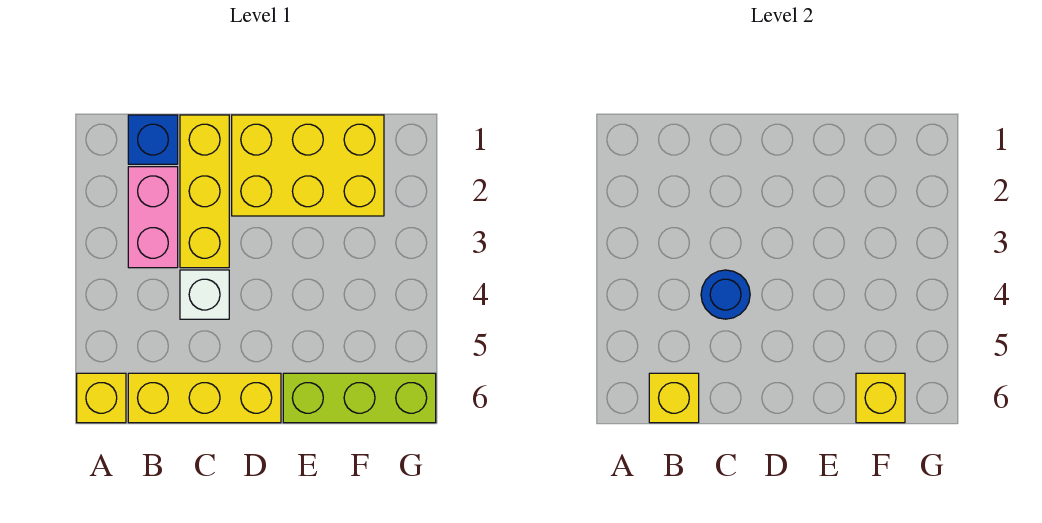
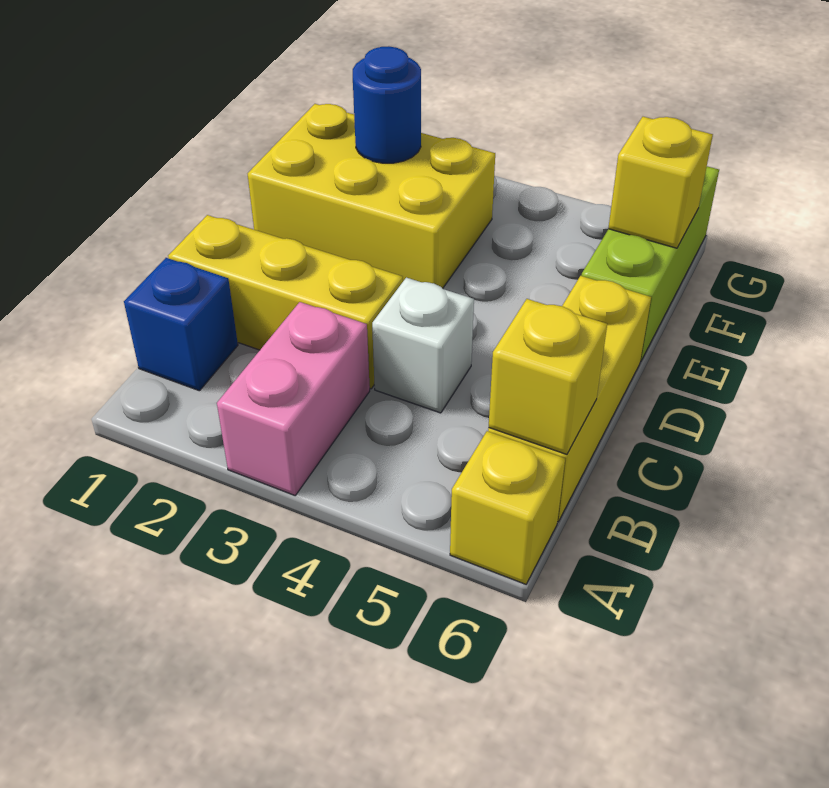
pink 1x2 brick [128,167,178,268] -> pink 1x2 brick turned to [217,302,370,495]
blue 1x1 round brick [701,270,750,319] -> blue 1x1 round brick moved to [353,46,421,163]
yellow 2x3 brick [232,115,384,216] -> yellow 2x3 brick turned to [247,104,495,288]

